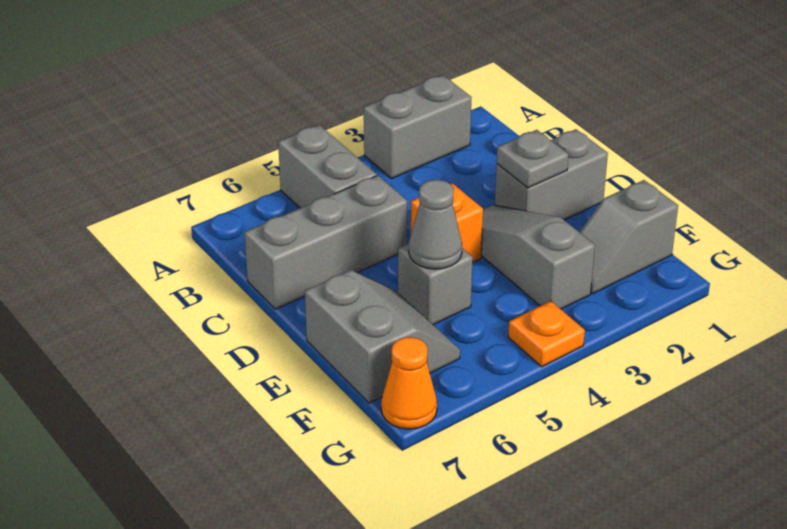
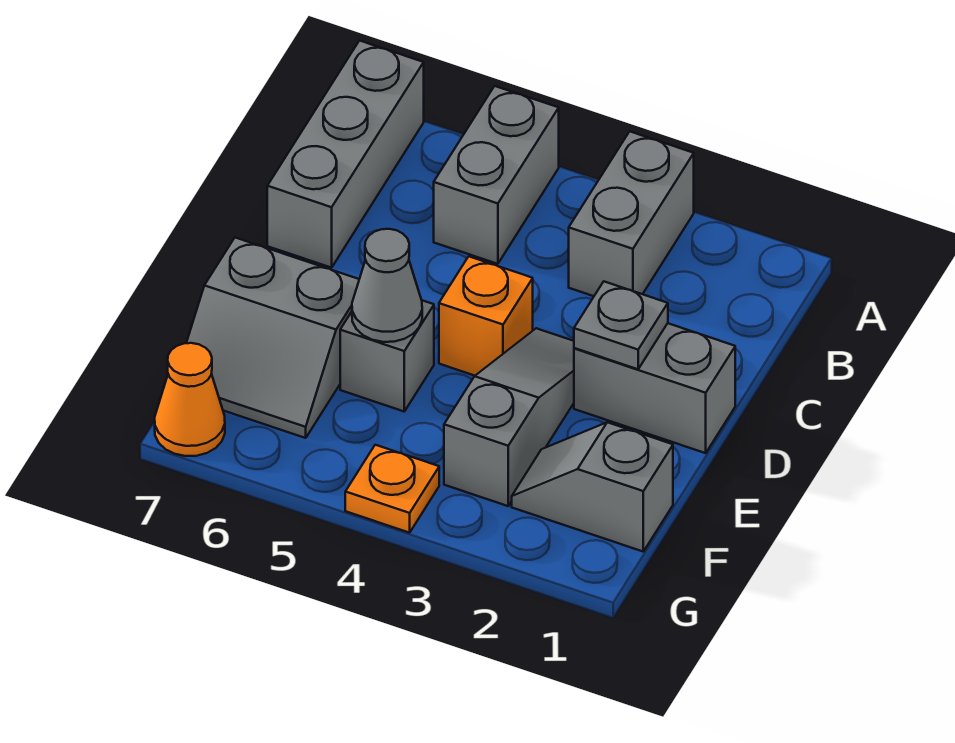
grey 1x2 brick [364,75,472,179] -> grey 1x2 brick turned to [569,132,694,296]
grey 1x3 brick [244,175,407,309] -> grey 1x3 brick turned to [267,41,424,268]
grey 2x2 slope [305,270,460,403] -> grey 2x2 slope turned to [187,238,359,438]

